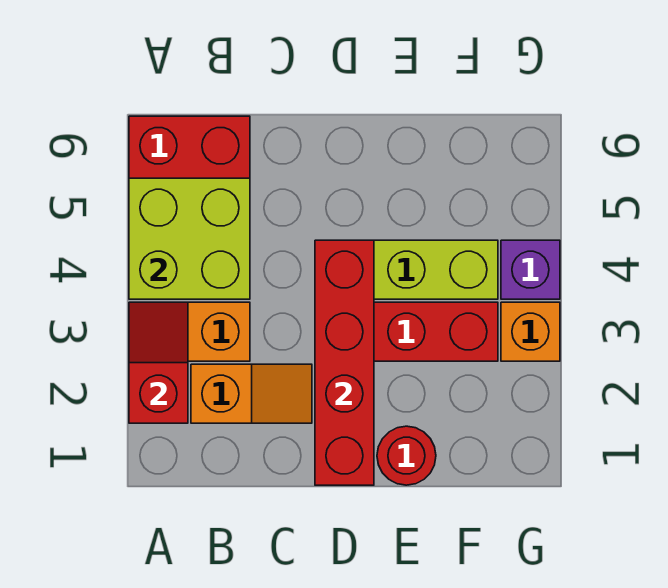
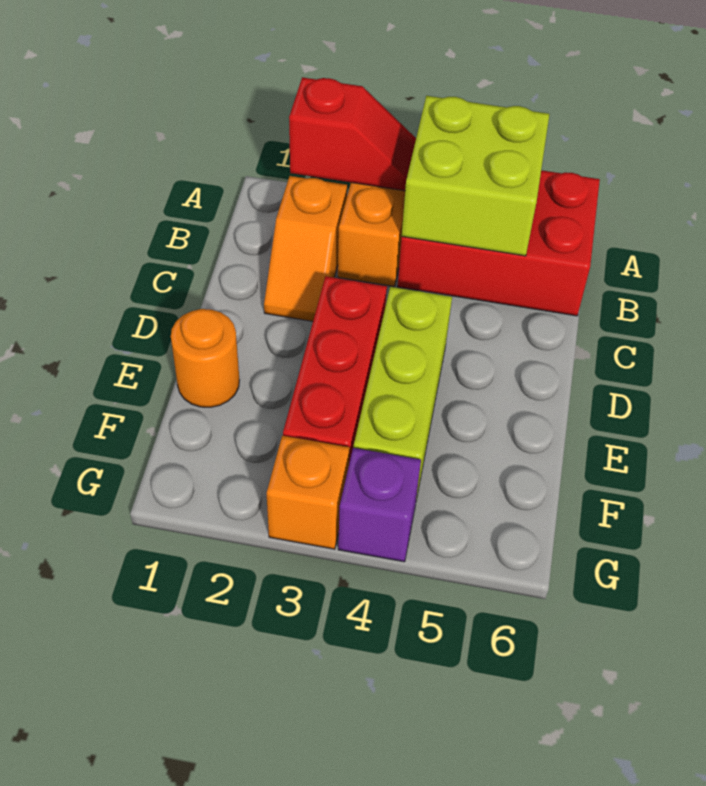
red 1x4 brick [315,240,374,485] -> none
red 1x1 round brick [377,426,436,485] -> orange 1x1 round brick [171,309,239,407]

